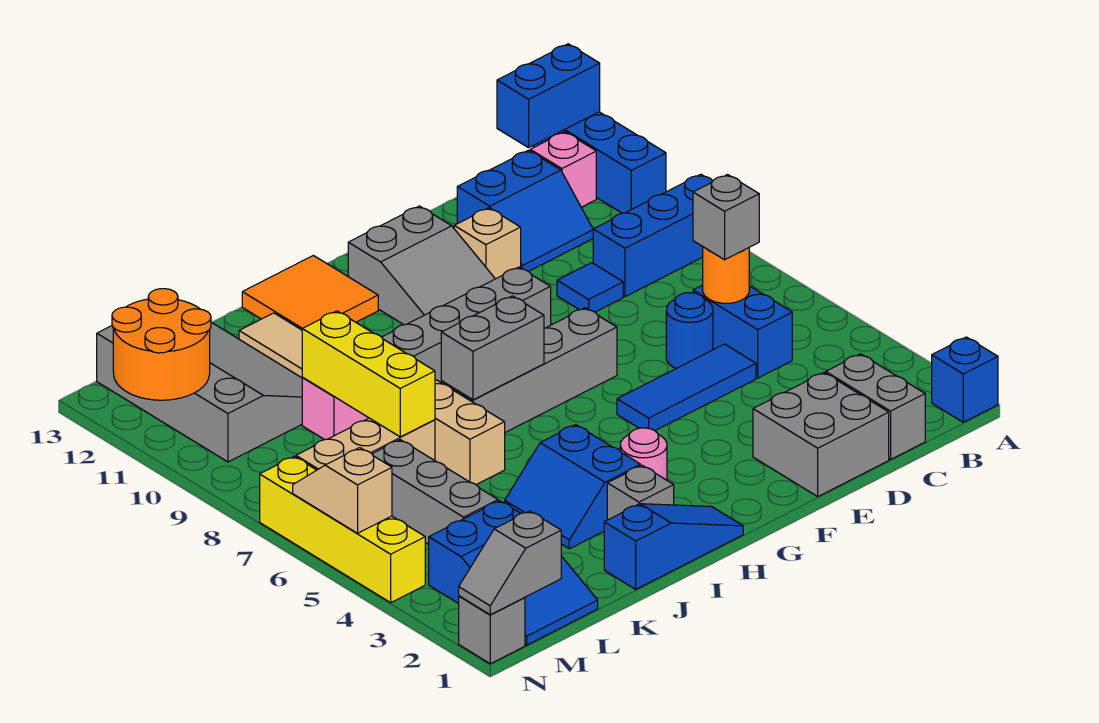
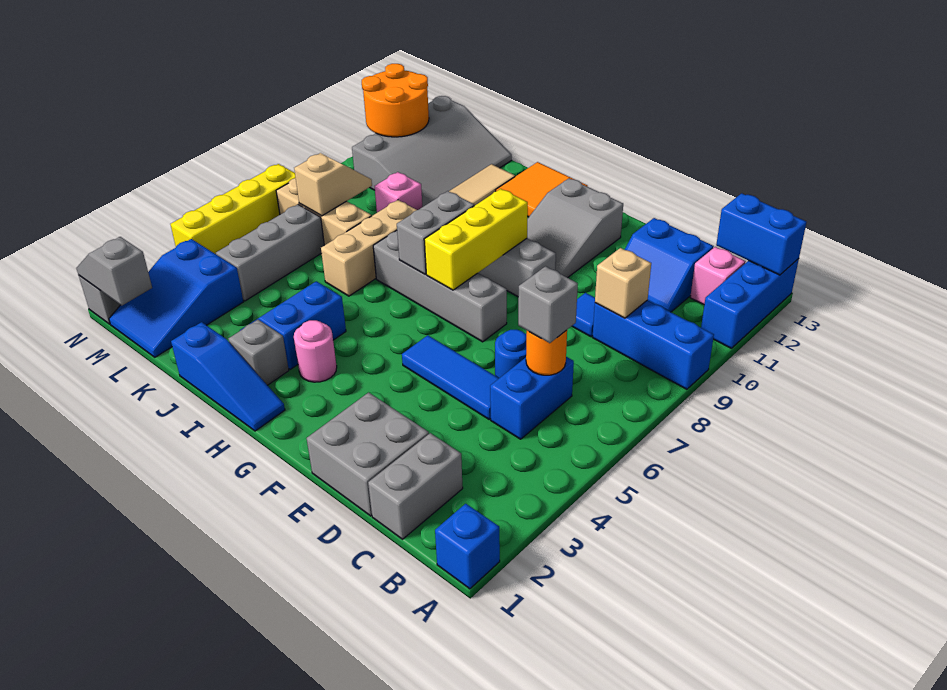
tan 1x1 brick [454,208,521,279] -> tan 1x1 brick moved to [595,248,651,318]
grey 1x2 brick [441,296,544,400] -> grey 1x2 brick turned to [397,191,474,274]
yellow 1x3 brick [302,311,435,437] -> yellow 1x3 brick moved to [424,189,528,290]
tan 1x2 slope [293,448,392,533] -> tan 1x2 slope moved to [294,153,372,216]

